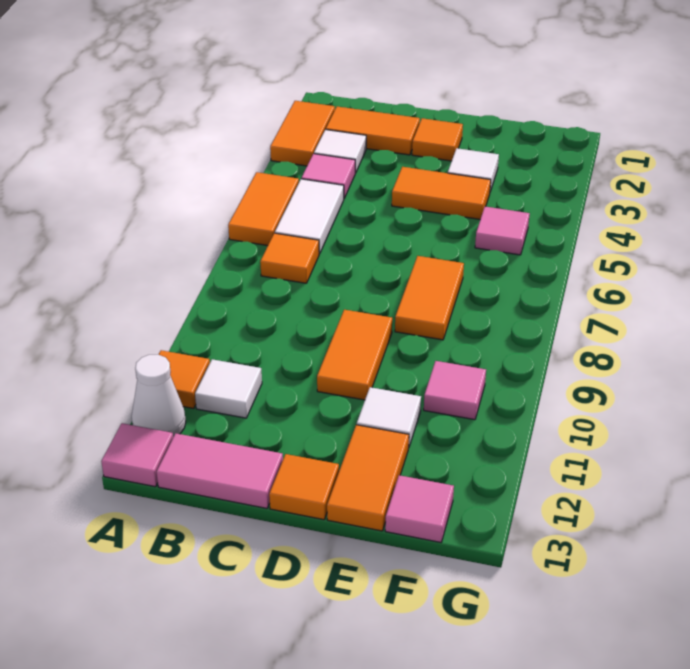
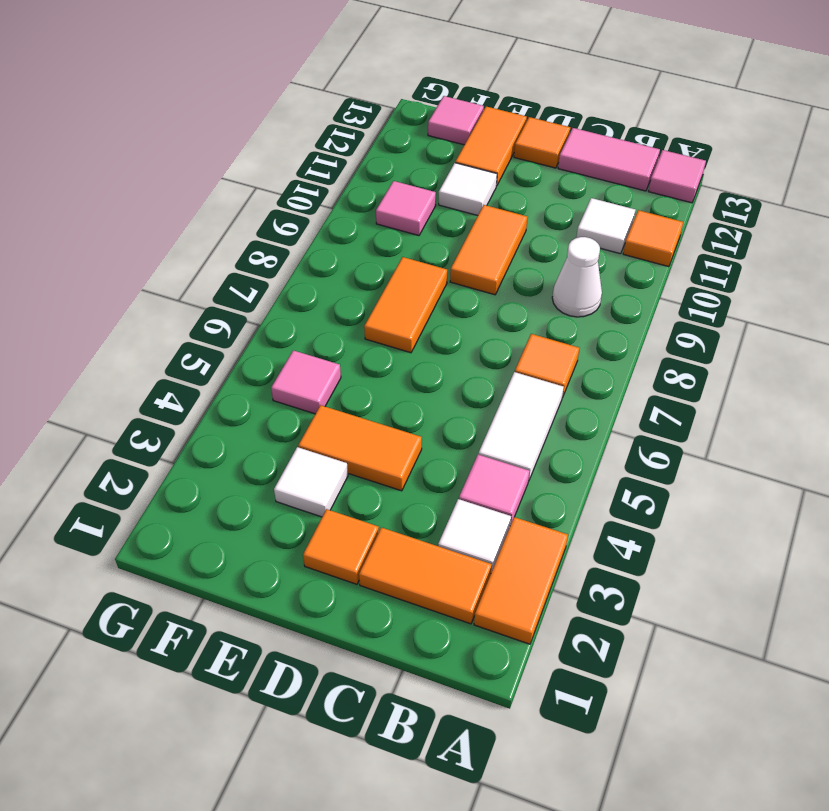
orange 1x2 tile [228,172,299,246] -> none
white 1x1 cone [132,355,186,437] -> white 1x1 cone moved to [552,237,602,317]

